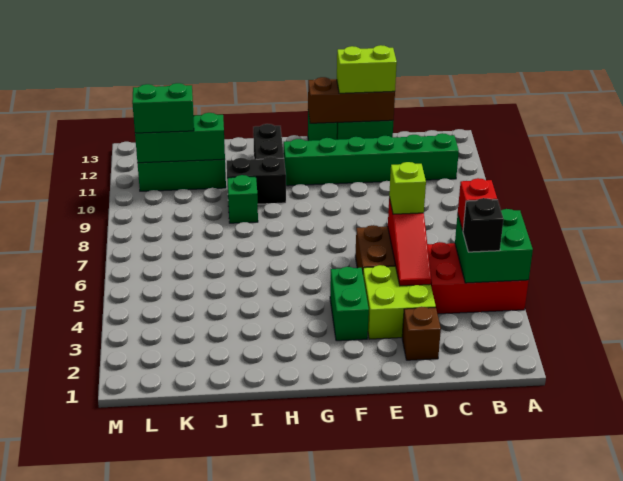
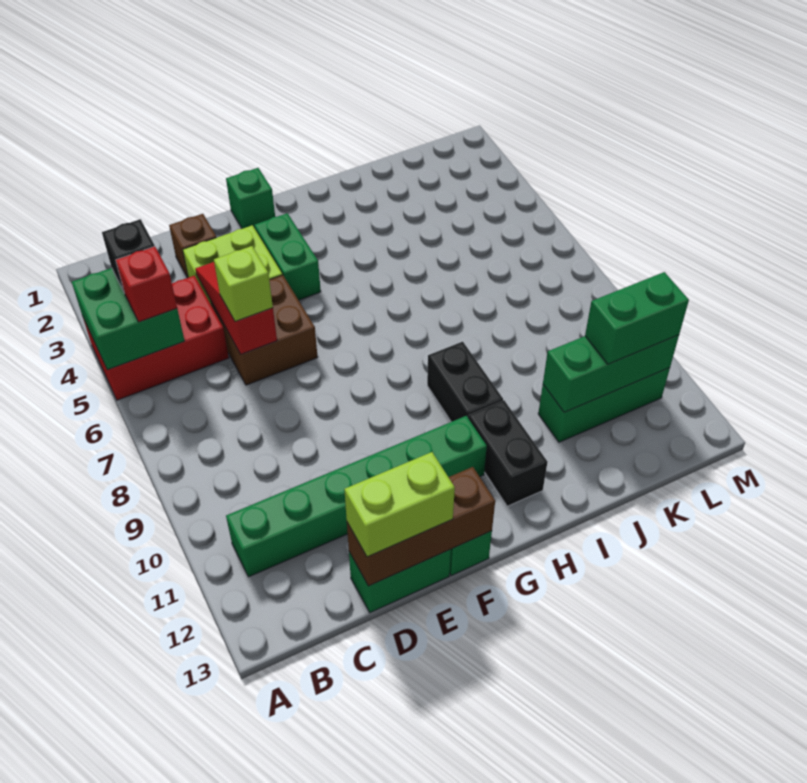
black 1x2 brick [227,157,286,204] -> black 1x2 brick turned to [427,342,503,422]
green 1x1 brick [227,175,258,223] -> green 1x1 brick moved to [226,168,275,229]

